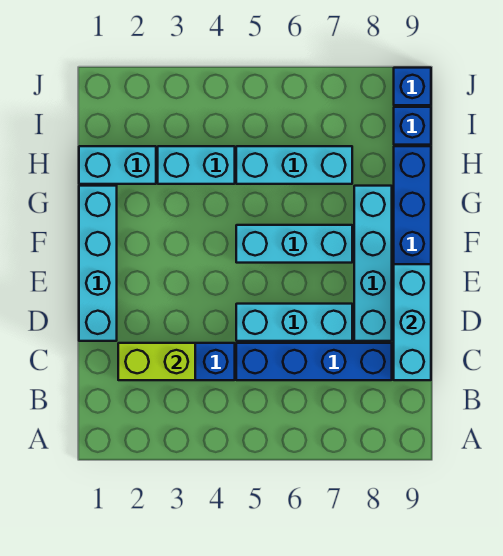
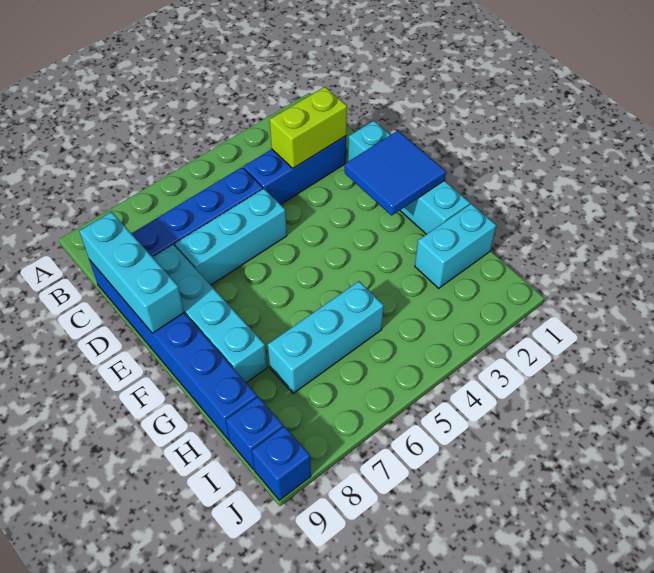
none -> blue 2x2 tile [345,131,446,216]
cyan 1x3 brick [236,225,352,263] -> none
cyan 1x2 brick [158,146,235,184] -> none

